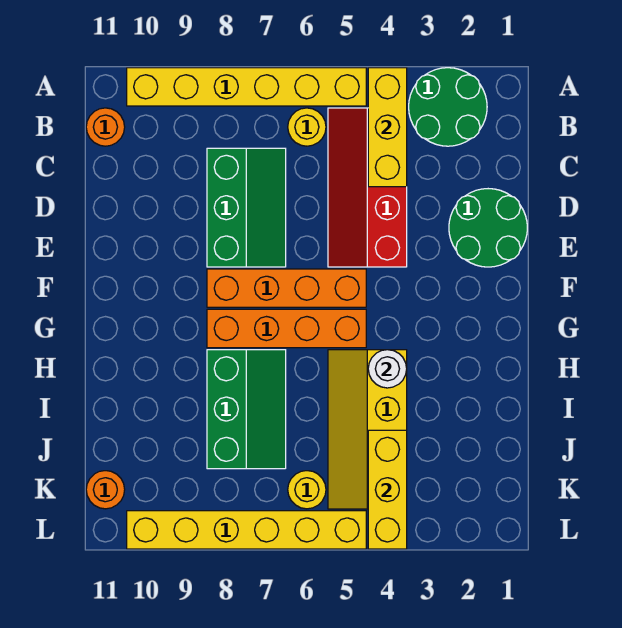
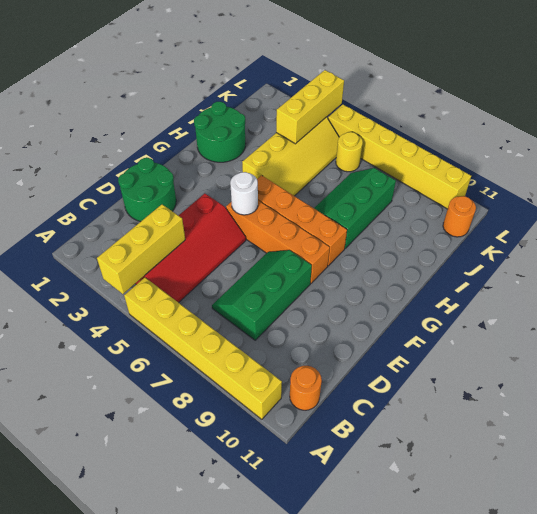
green 2x2 round brick [409,68,487,146] -> green 2x2 round brick moved to [194,102,246,162]
yellow 1x1 round brick [288,108,326,146] -> none
white 1x1 round brick [368,350,407,388] -> white 1x1 round brick moved to [230,172,258,215]

